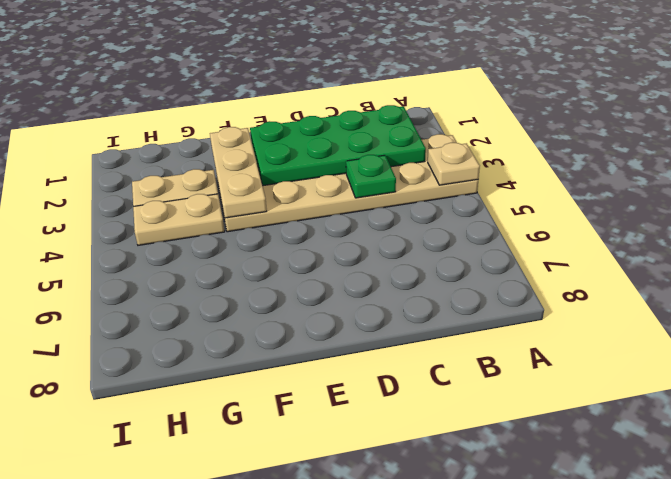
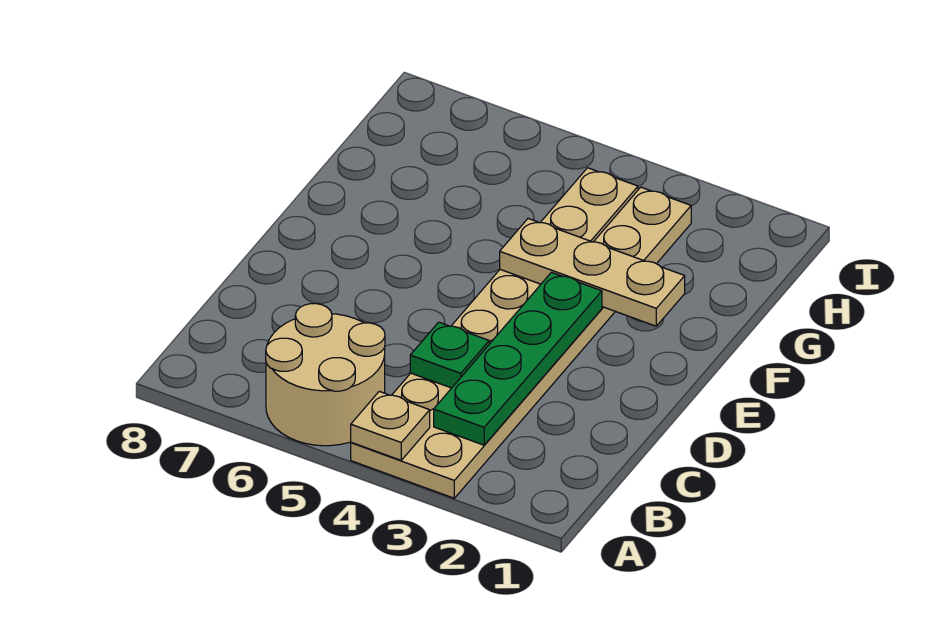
none -> tan 2x2 round brick [266,304,385,446]
green 2x4 plate [250,105,426,186] -> green 1x4 plate [434,272,602,445]

